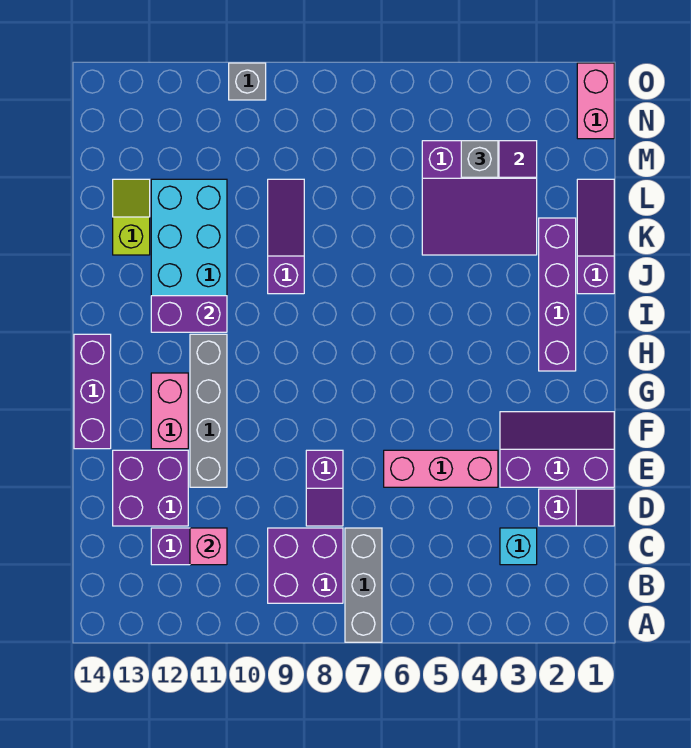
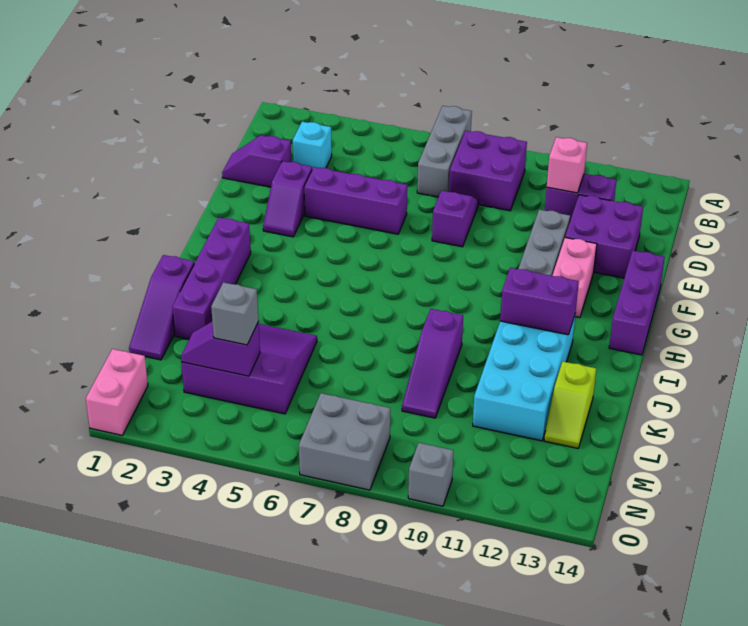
purple 2x3 slope [500,412,614,487] -> purple 1x2 slope [263,161,312,237]
pink 1x3 brick [384,450,498,487] -> purple 1x3 brick [304,167,407,234]
none -> grey 2x2 brick [299,393,390,490]

